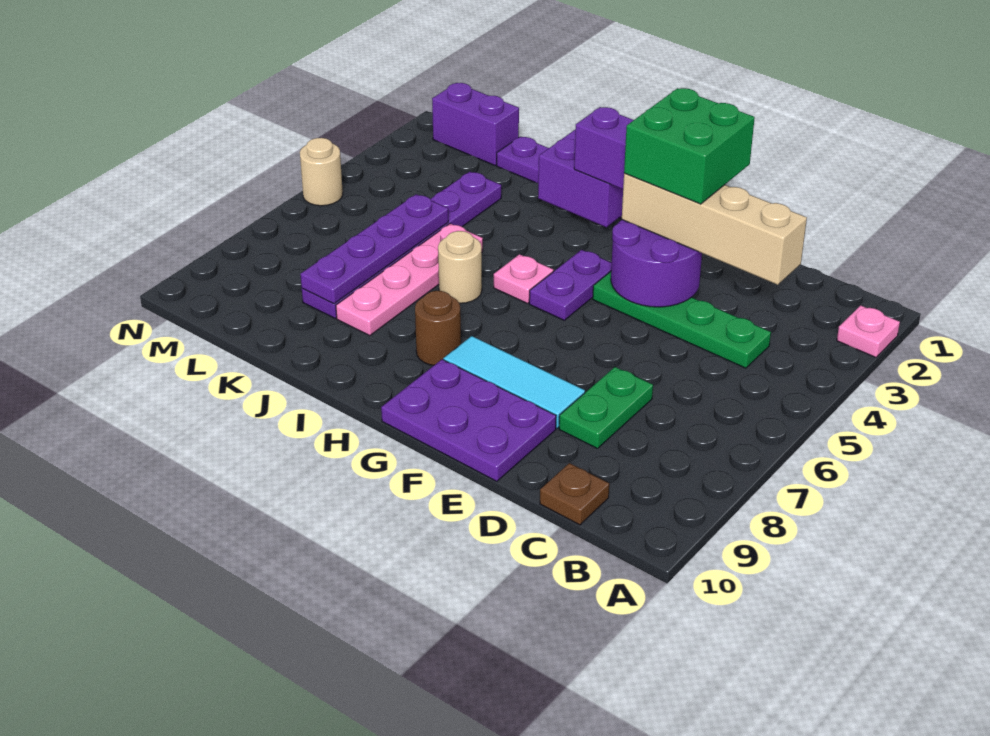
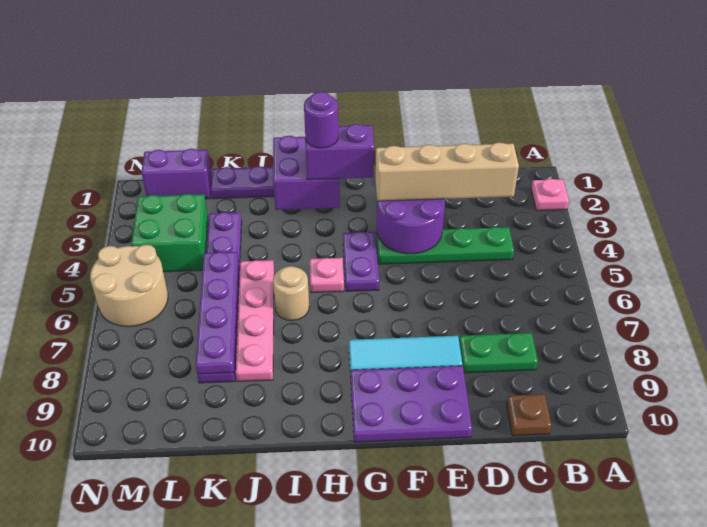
green 1x2 plate [559,367,653,449] -> green 1x2 plate turned to [459,333,538,373]
green 2x2 brick [624,88,755,204] -> green 2x2 brick moved to [131,194,208,272]
none -> purple 1x1 round brick [304,92,338,148]
brown 1x1 round brick [415,291,461,365] -> none
tan 1x1 round brick [300,138,343,206] -> tan 2x2 round brick [90,245,168,327]

